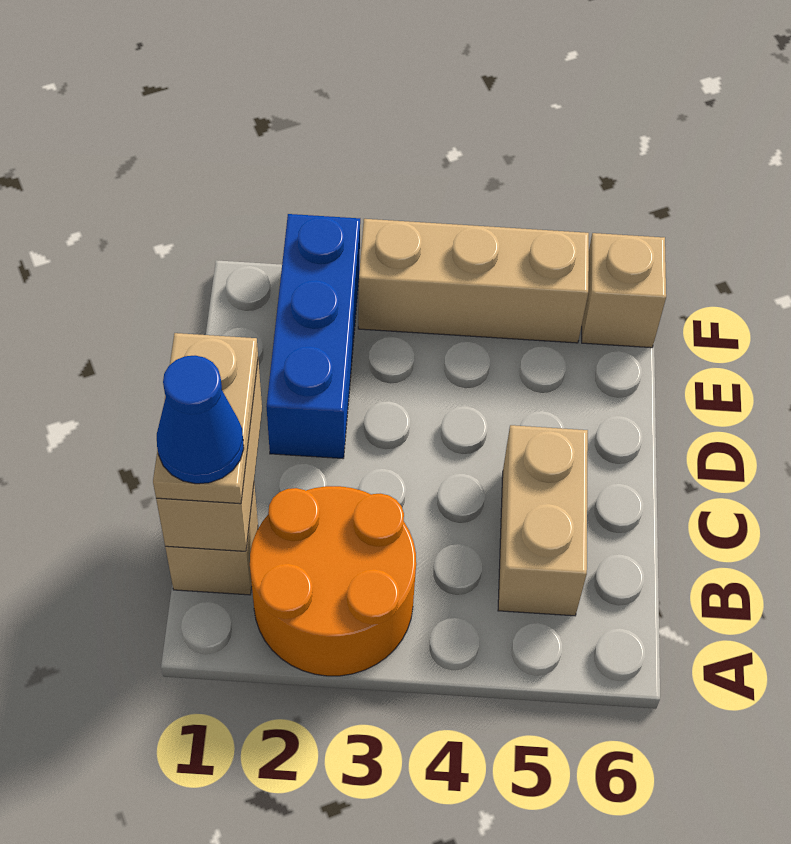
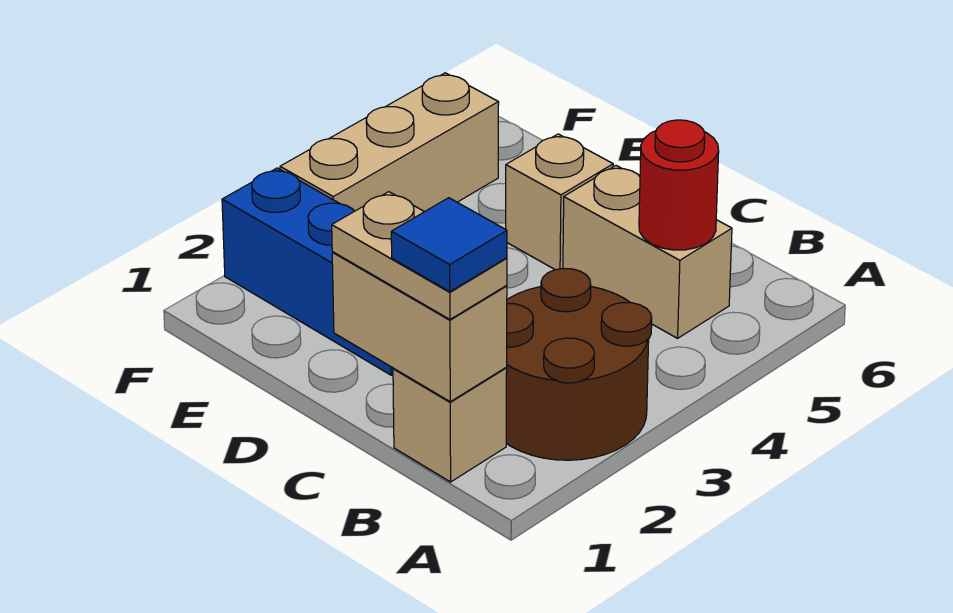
orange 2x2 round brick [250,486,416,676] -> brown 2x2 round brick [506,268,652,460]
blue 1x1 cone [157,356,244,484] -> blue 1x1 tile [391,198,507,292]
none -> red 1x1 round brick [639,120,719,250]
tan 1x1 brick [582,233,666,348] -> tan 1x1 brick moved to [506,134,613,270]

